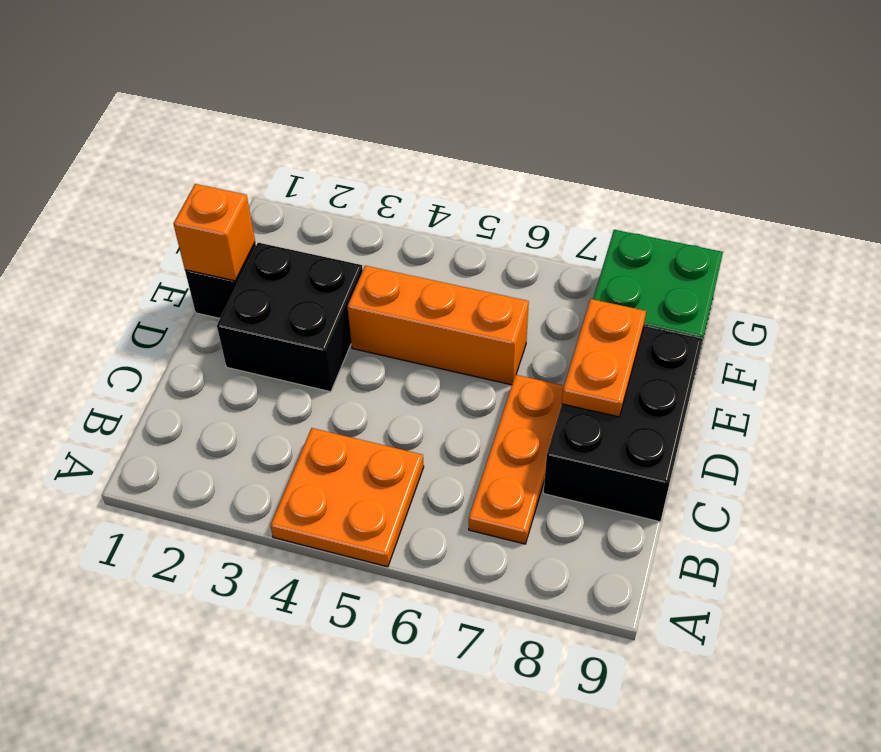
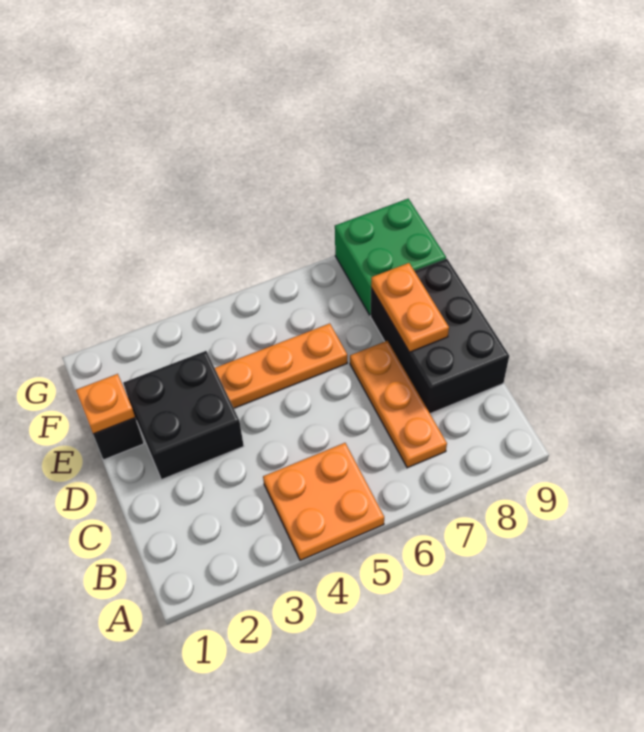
orange 1x1 brick [173,184,255,281] -> orange 1x1 plate [76,374,135,434]
orange 1x3 brick [347,266,529,385] -> orange 1x3 plate [215,323,347,408]

